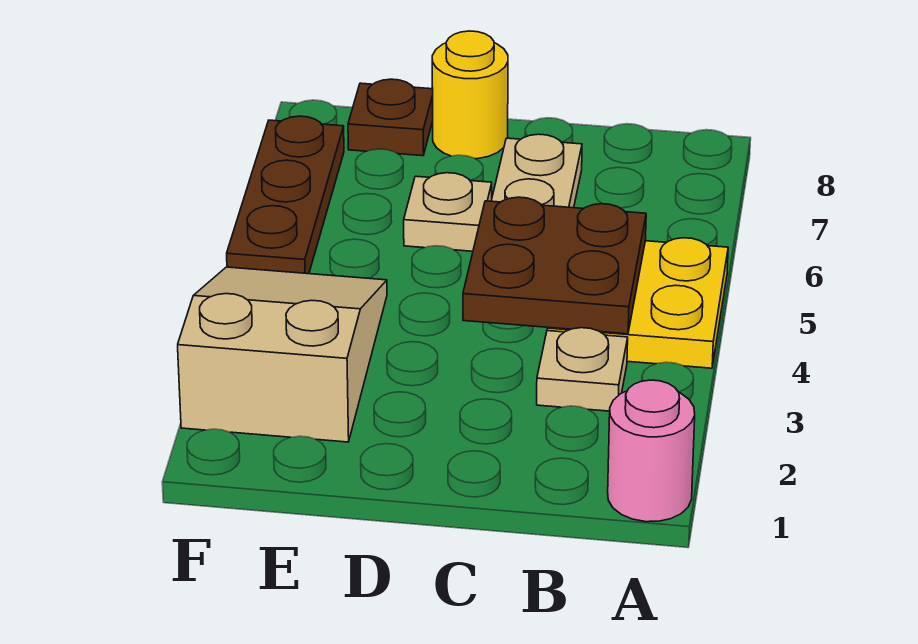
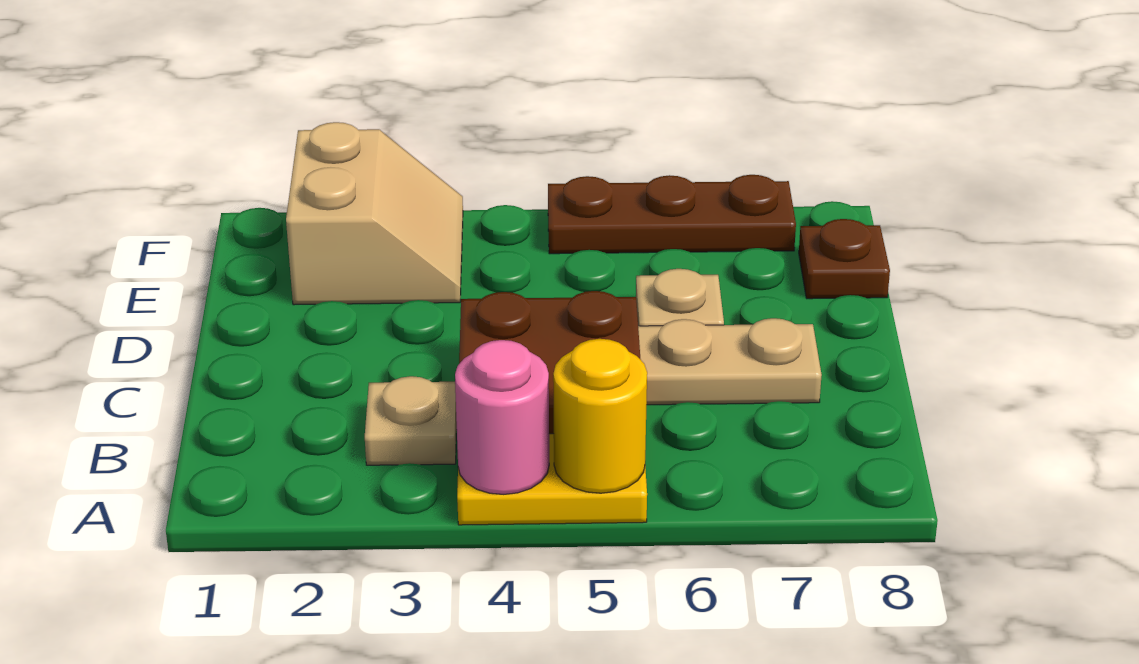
pink 1x1 round brick [608,380,695,522] -> pink 1x1 round brick moved to [455,340,549,494]
yellow 1x1 round brick [432,31,508,159] -> yellow 1x1 round brick moved to [553,339,647,493]
tan 2x3 slope [178,267,387,442] -> tan 2x2 slope [286,122,463,305]

